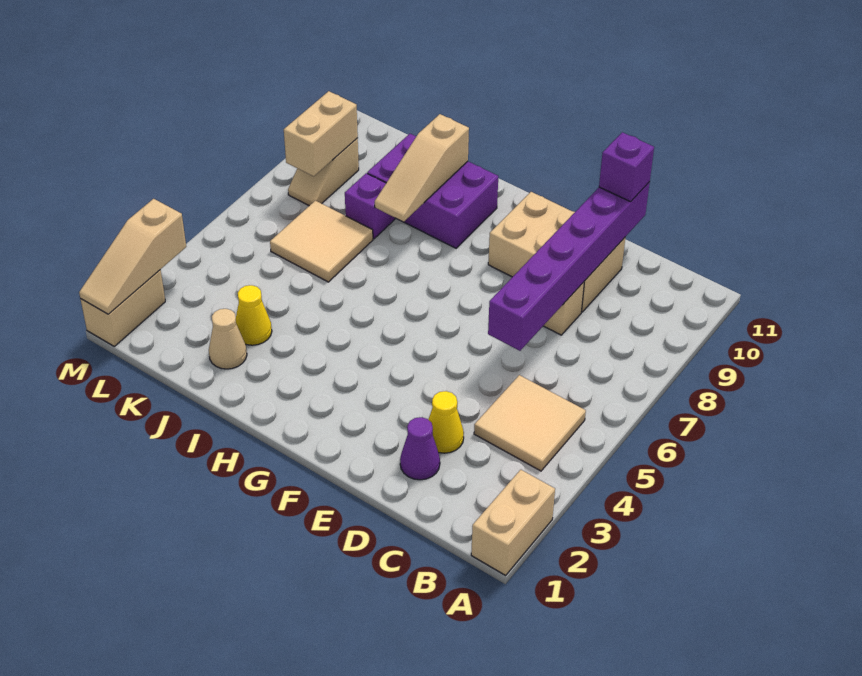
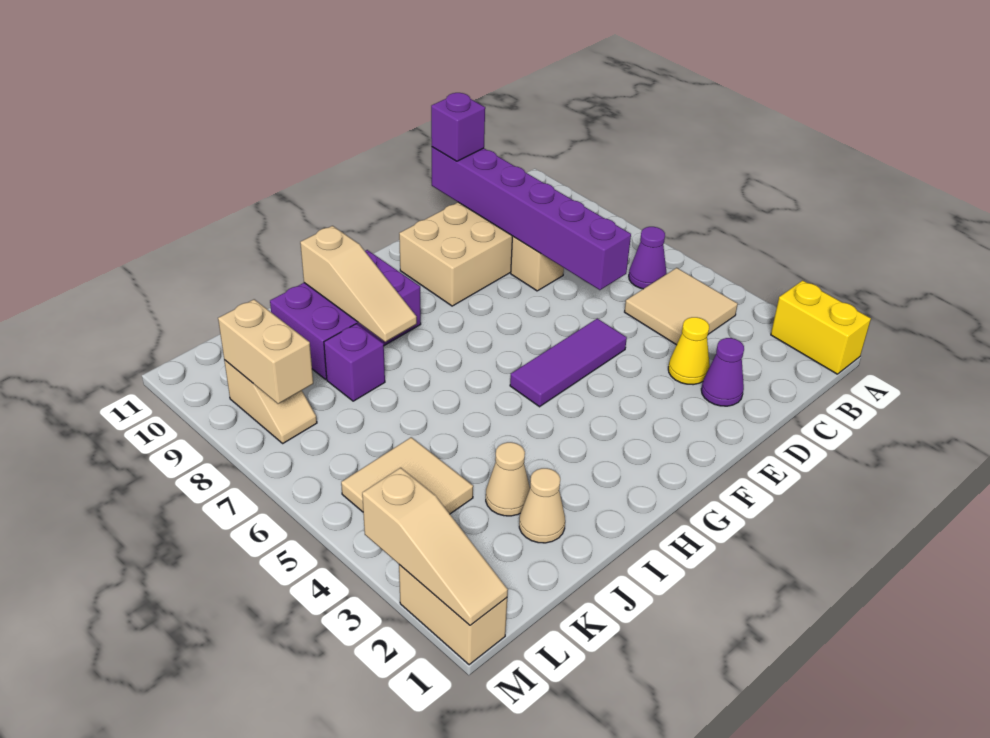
tan 1x2 brick [471,470,555,575] -> yellow 1x2 brick [771,280,871,374]
none -> purple 1x1 cone [629,227,667,289]
none -> purple 1x3 tile [510,319,627,407]
yellow 1x1 cone [236,285,272,345] -> tan 1x1 cone [486,442,530,516]
tan 2x2 tile [270,201,373,282] -> tan 2x2 tile moved to [341,437,473,514]

